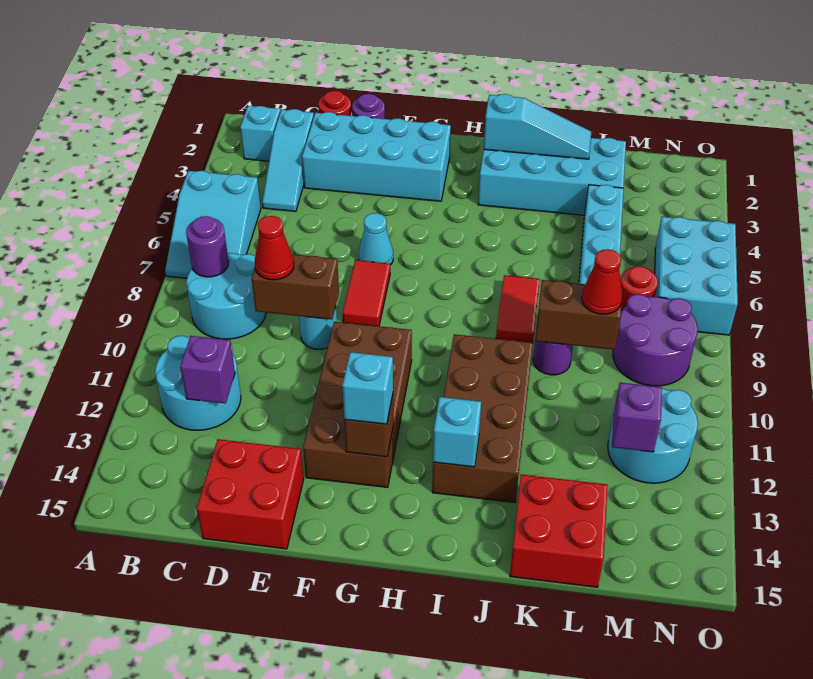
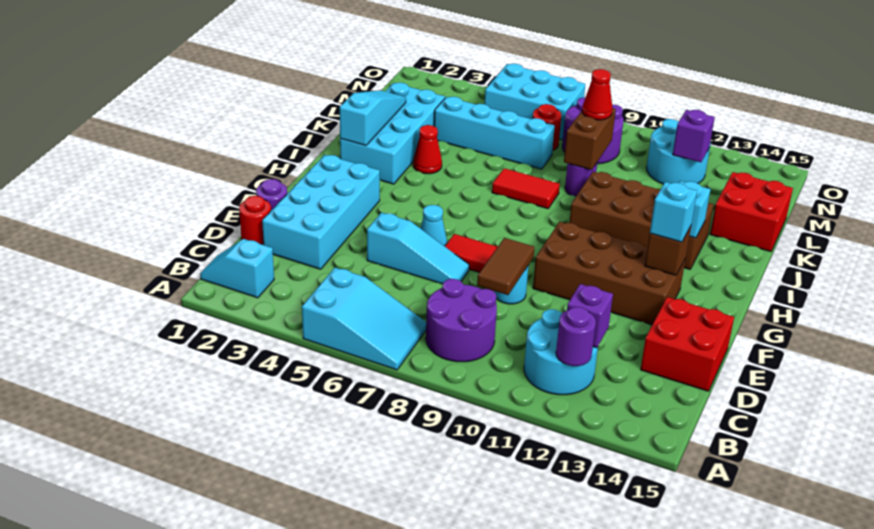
cyan 2x2 round brick [186,253,266,339] -> purple 2x2 round brick [426,279,497,362]
purple 1x1 round brick [186,216,229,277] -> purple 1x1 round brick moved to [556,307,596,366]
cyan 1x3 slope [262,109,314,212] -> cyan 1x3 slope moved to [367,213,469,284]
brown 1x2 brick [251,254,339,319] -> brown 1x2 tile [477,238,535,295]
red 1x1 cone [255,216,294,280] -> red 1x1 cone moved to [413,125,442,174]

